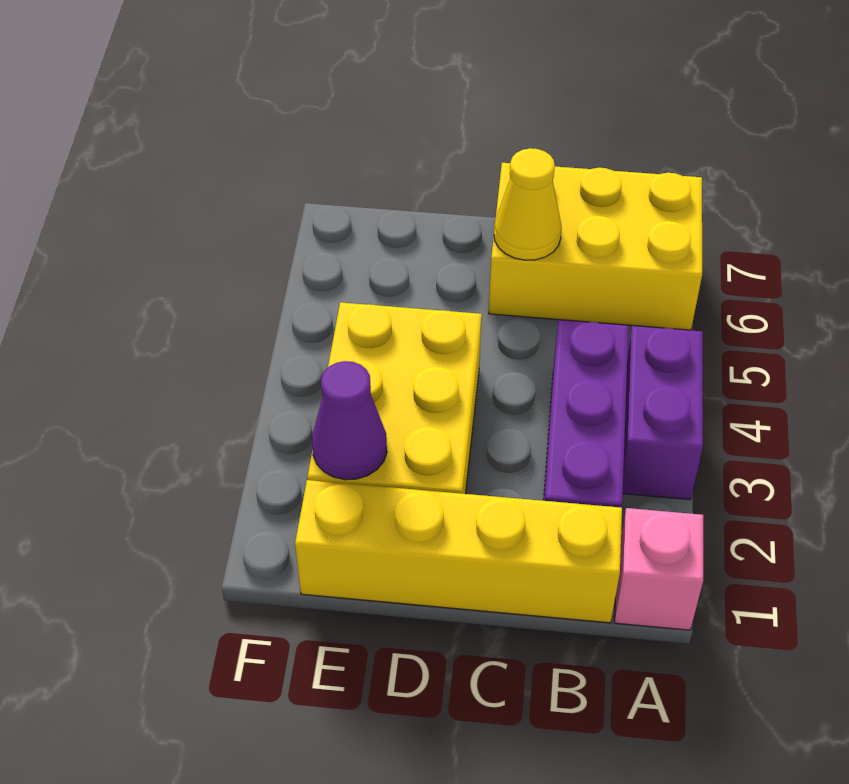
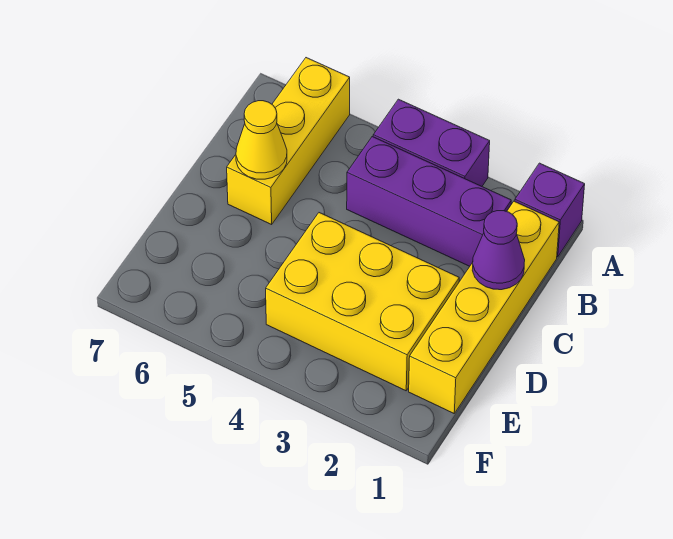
pink 1x1 brick [615,508,703,630] -> purple 1x1 brick [515,163,585,257]
yellow 2x3 brick [489,163,702,330] -> yellow 1x3 brick [227,58,350,224]
purple 1x1 cone [312,361,387,480] -> purple 1x1 cone moved to [472,211,525,290]

